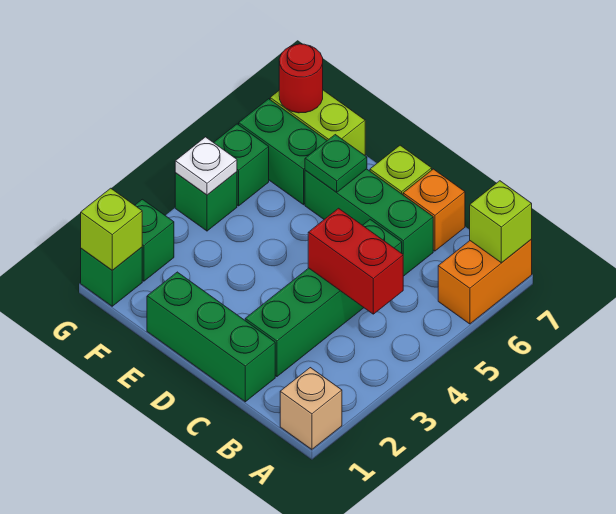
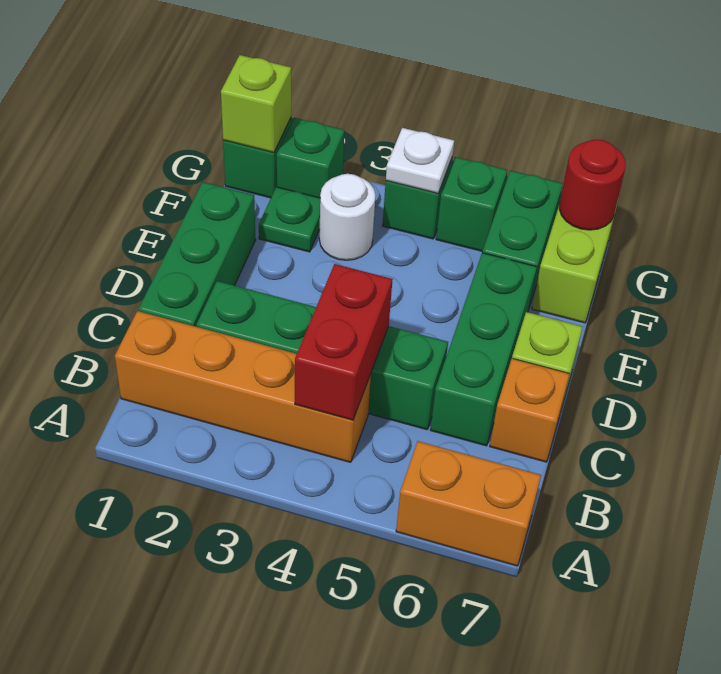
tan 1x1 brick [280,368,342,449] -> none
lime 1x1 brick [470,181,532,263] -> none
none -> orange 1x4 brick [115,311,371,462]
green 1x1 plate [305,135,367,192] -> green 1x1 plate moved to [259,187,320,252]
none -> white 1x1 round brick [319,174,375,260]

